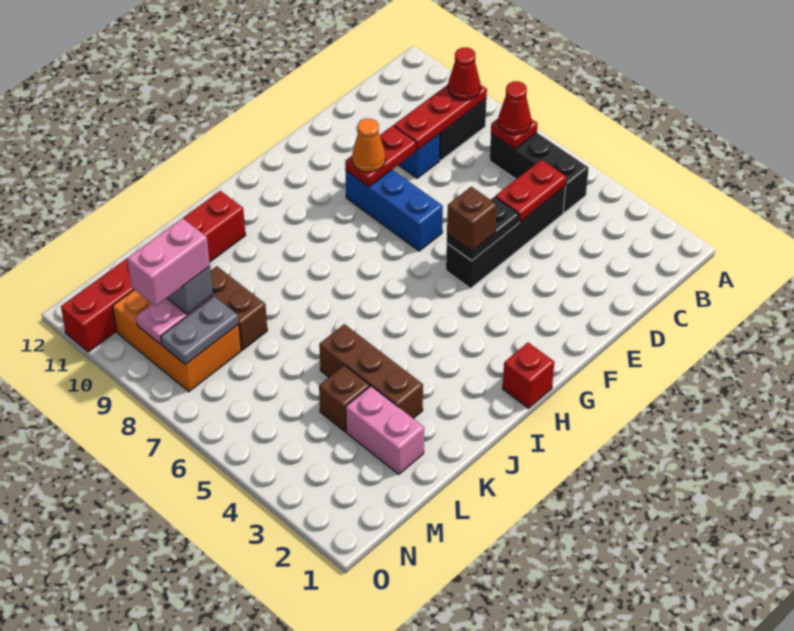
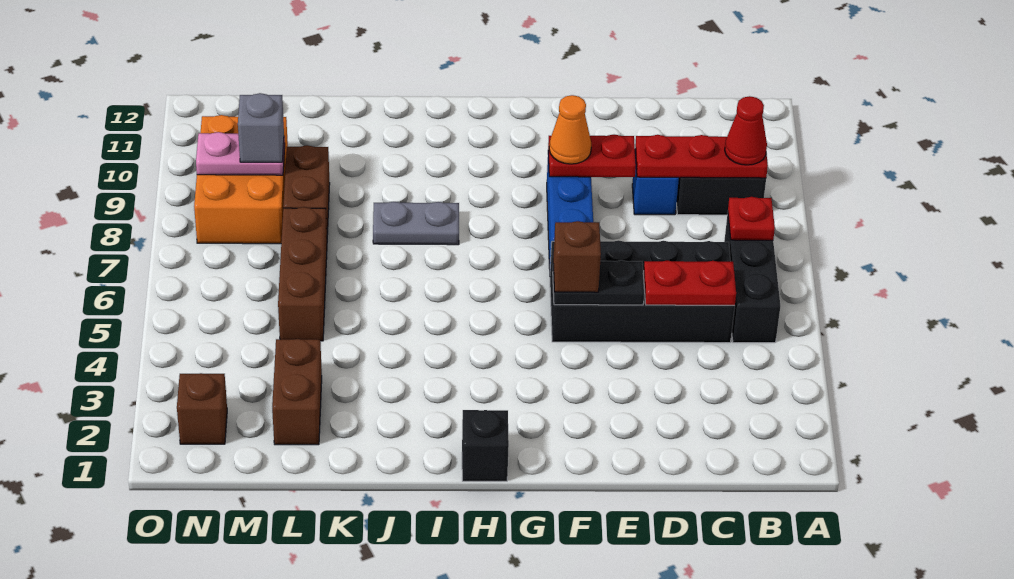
red 1x1 cone [498,81,531,135] -> none
black 1x4 brick [446,186,566,288] -> black 2x4 brick [550,240,735,343]
red 1x1 brick [503,343,554,408] -> black 1x1 brick [462,410,509,481]
red 1x6 brick [61,191,246,352] -> none
brown 1x3 brick [319,324,423,419] -> brown 1x3 brick moved to [278,207,327,341]
pink 1x2 brick [346,386,424,474] -> brown 1x2 brick [272,339,322,445]
brown 1x1 brick [319,365,370,432] -> brown 1x1 brick moved to [177,373,227,444]
grey 1x2 plate [161,296,239,365] -> grey 1x2 plate moved to [373,202,459,245]
pink 1x2 brick [127,218,210,306] -> none

